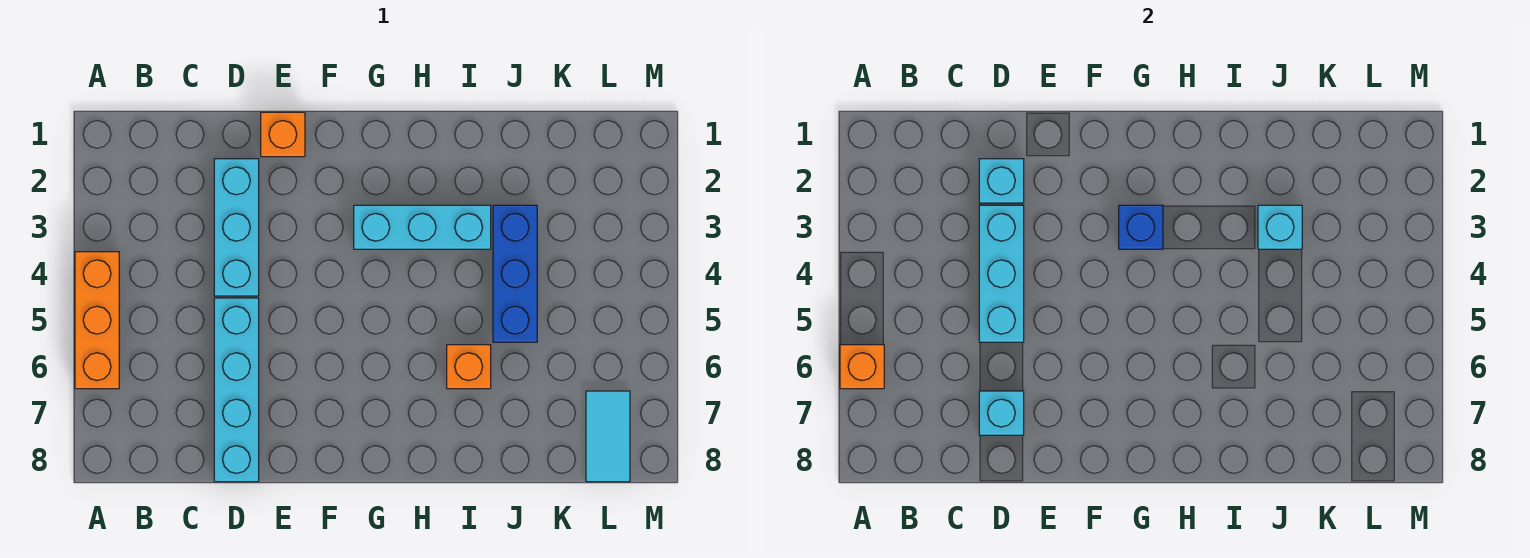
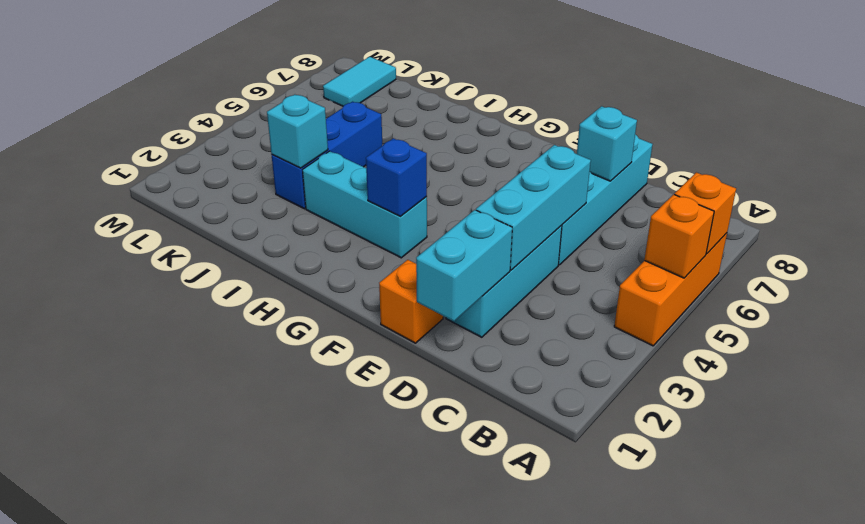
cyan 1x1 brick [979,159,1024,203] -> cyan 1x2 brick [416,210,512,321]
orange 1x1 brick [447,345,491,389] -> orange 1x1 brick moved to [644,194,714,278]

